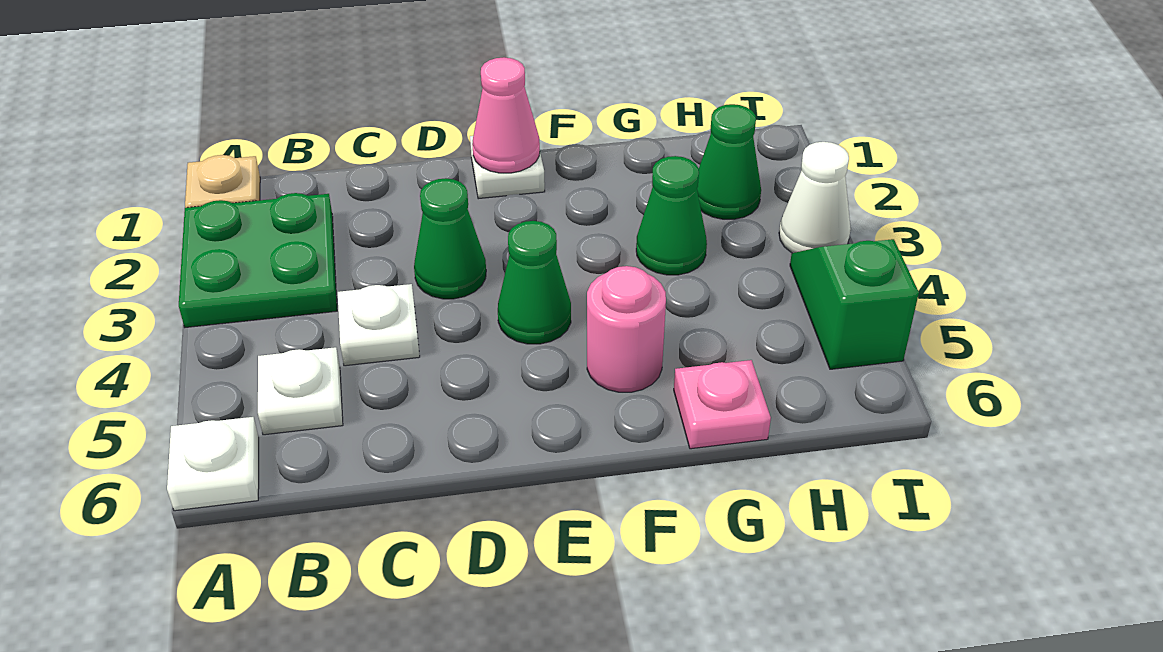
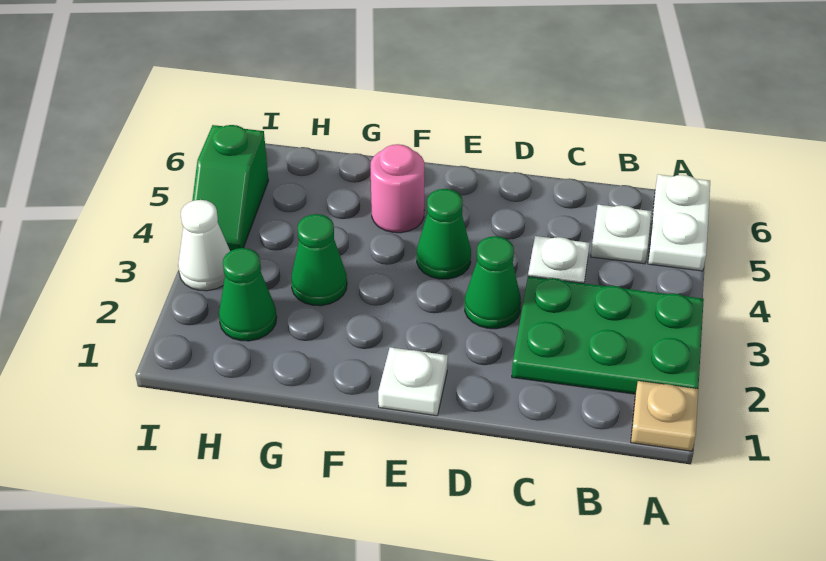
green 2x2 plate [179,193,337,327] -> green 2x3 plate [512,276,704,394]
white 1x1 plate [167,417,259,511] -> white 1x2 plate [648,174,710,271]
pink 1x1 cone [472,57,540,173] -> none
pink 1x1 plate [674,360,771,449] -> none

